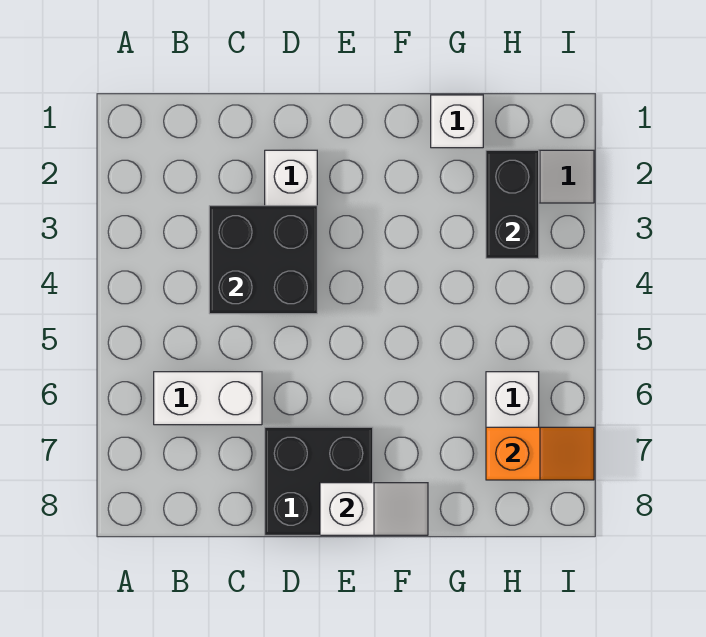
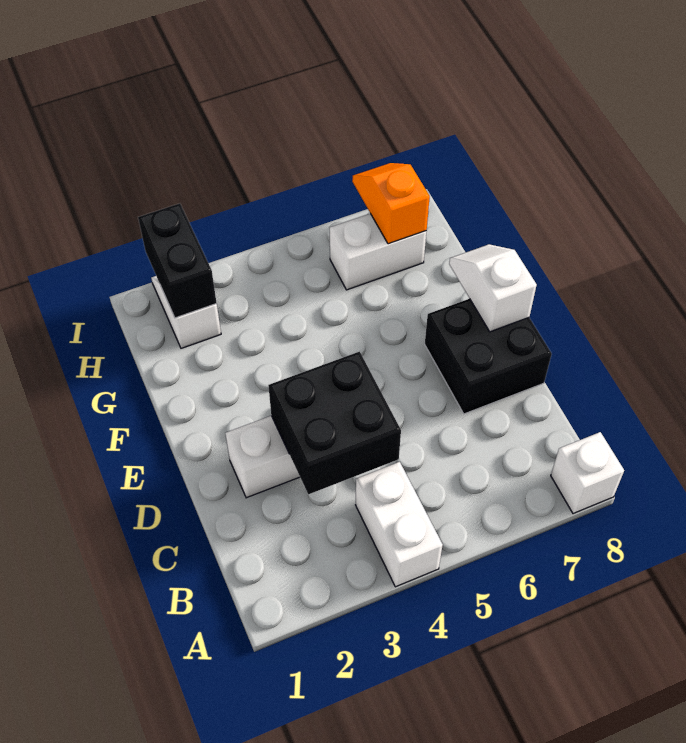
white 1x2 brick [154,372,262,425] -> white 1x2 brick moved to [356,462,443,587]
white 1x1 brick [431,95,483,148] -> white 1x1 brick moved to [551,432,624,514]
black 1x2 brick [486,150,539,258] -> black 1x2 brick turned to [138,203,217,318]

